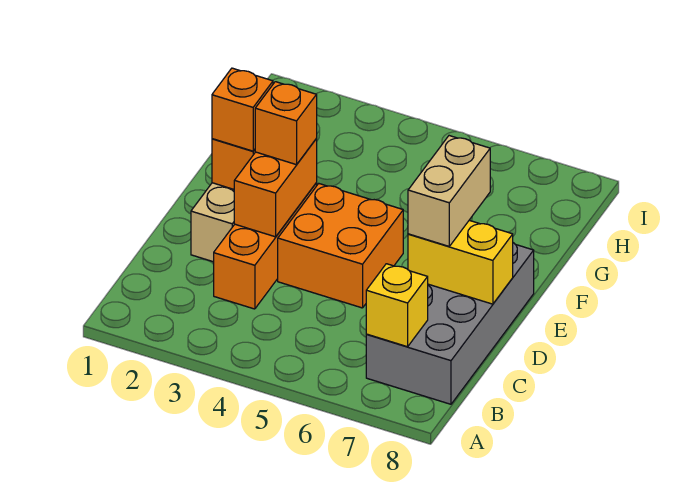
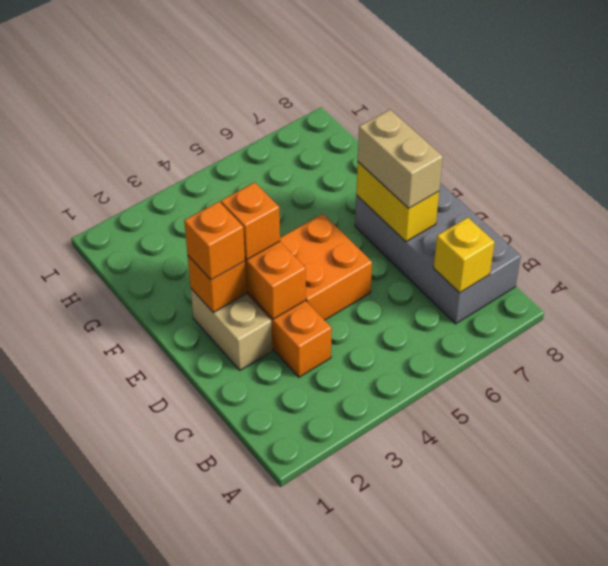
yellow 1x2 brick [408,220,513,304] -> yellow 1x2 brick turned to [356,162,439,241]

